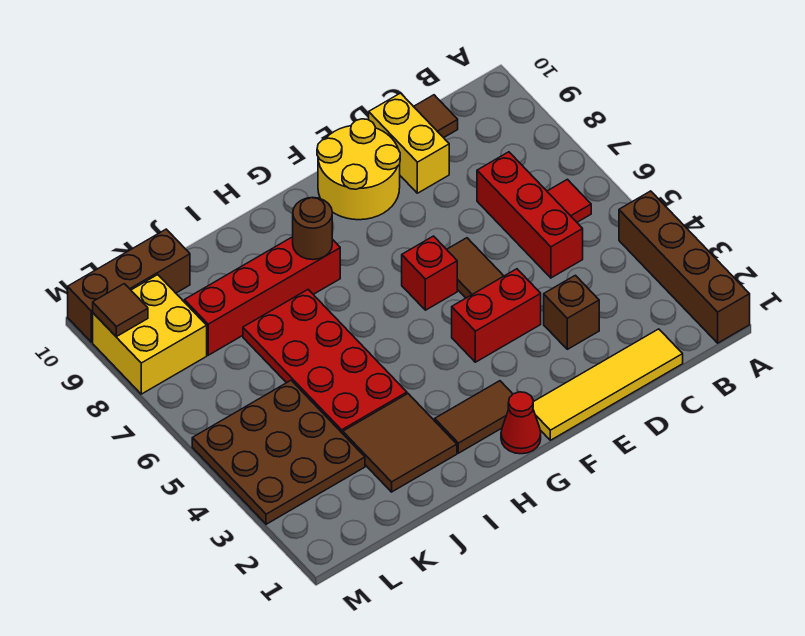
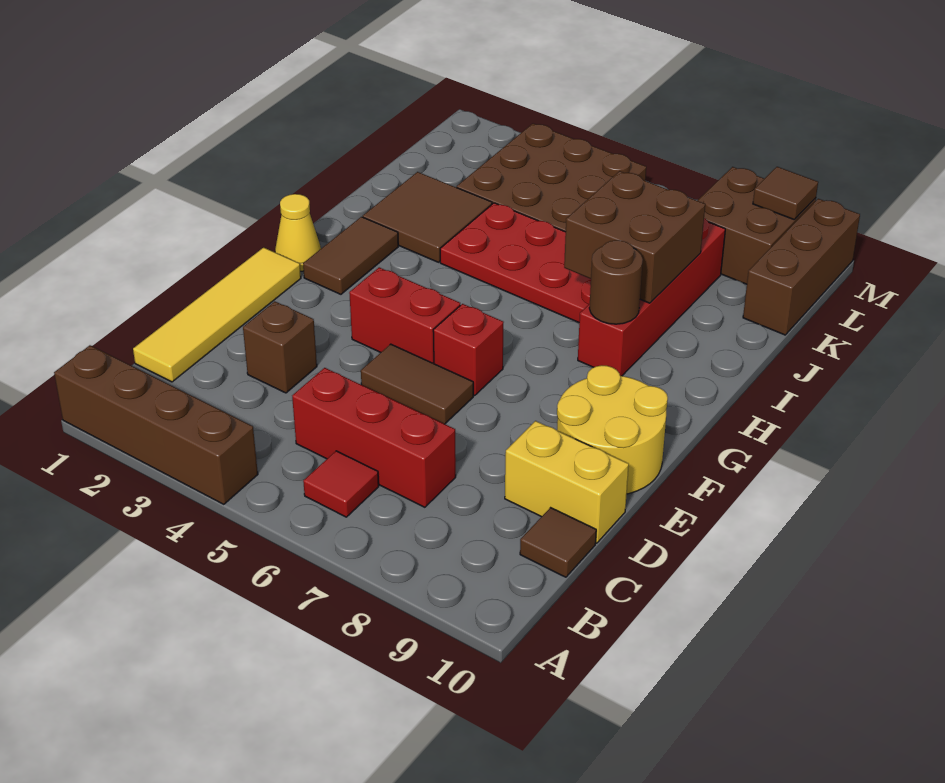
red 1x2 brick [452,269,541,362] -> red 1x2 brick turned to [349,267,460,364]
red 1x1 cone [501,392,541,454] -> yellow 1x1 cone [275,194,321,271]
none -> brown 2x2 brick [564,171,705,303]
yellow 2x2 brick [93,275,207,394] -> brown 2x2 brick [697,167,816,284]

